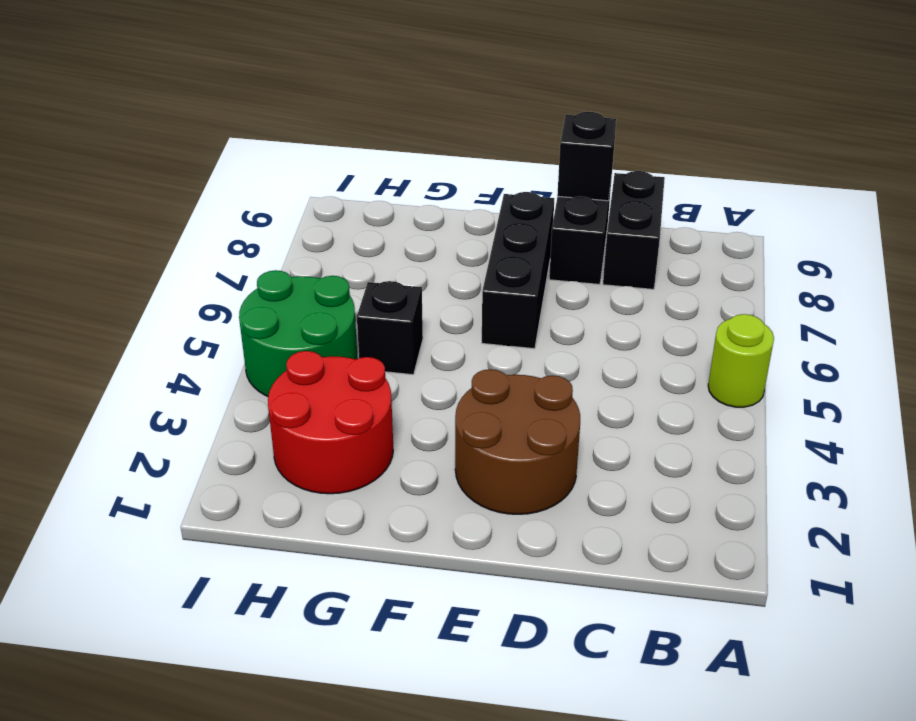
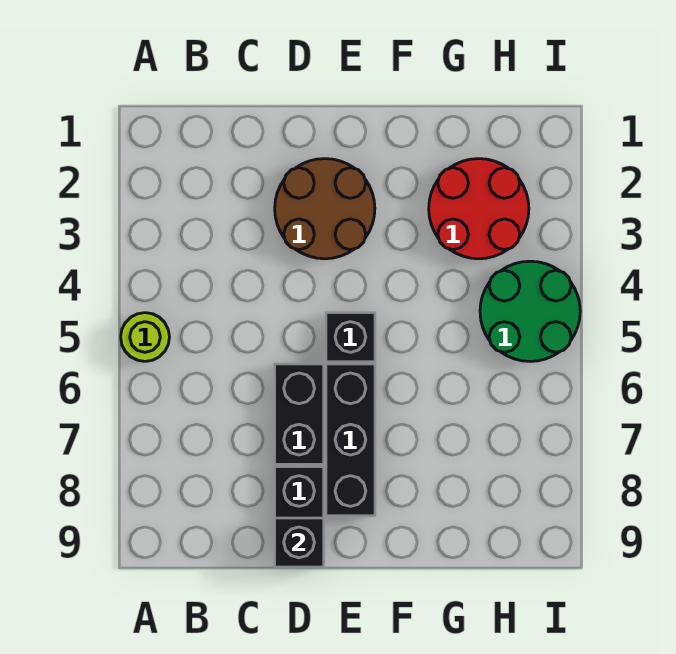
black 1x2 brick [603,171,665,289] -> black 1x2 brick moved to [275,364,324,464]
black 1x1 brick [357,281,423,375] -> black 1x1 brick moved to [326,313,375,362]

